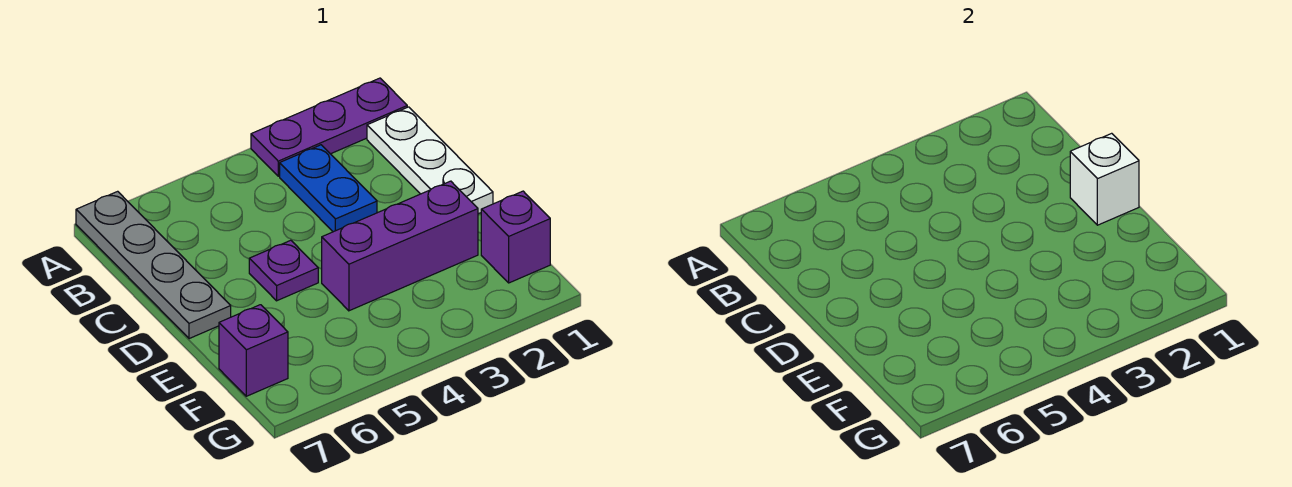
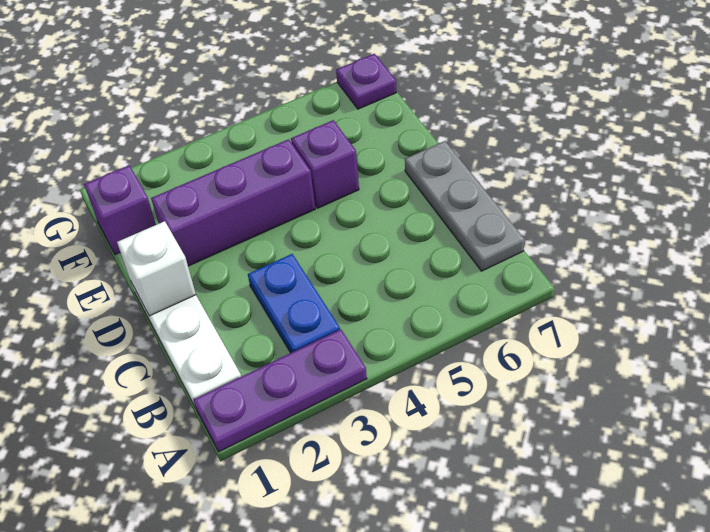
grey 1x4 plate [76,191,231,339] -> grey 1x3 plate [405,141,525,271]
purple 1x1 plate [249,240,318,301] -> purple 1x1 plate moved to [336,54,396,109]
purple 1x1 brick [219,305,288,396] -> purple 1x1 brick moved to [291,120,359,208]

